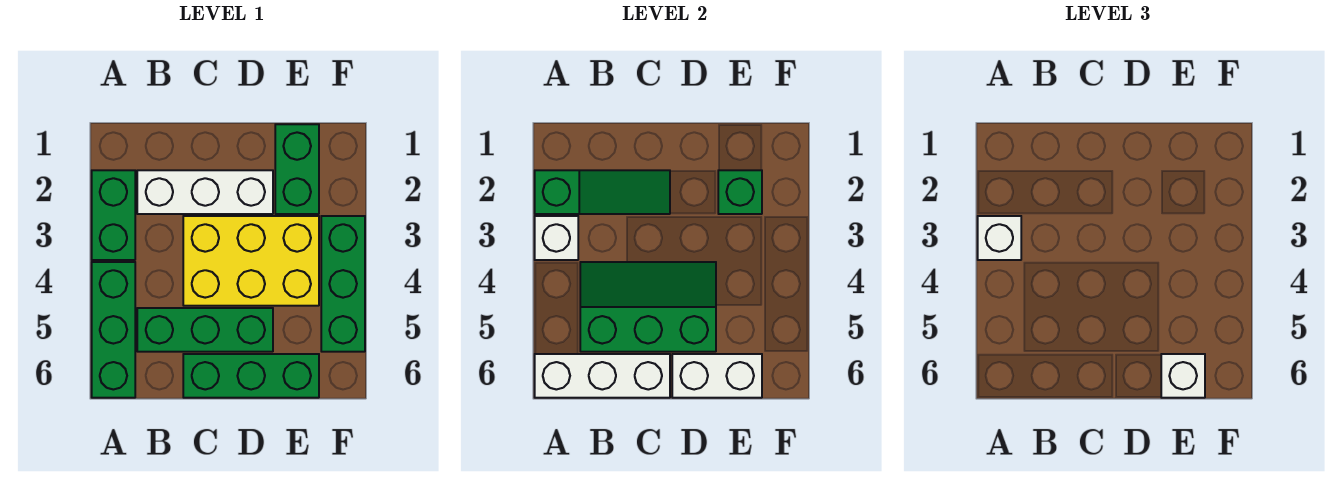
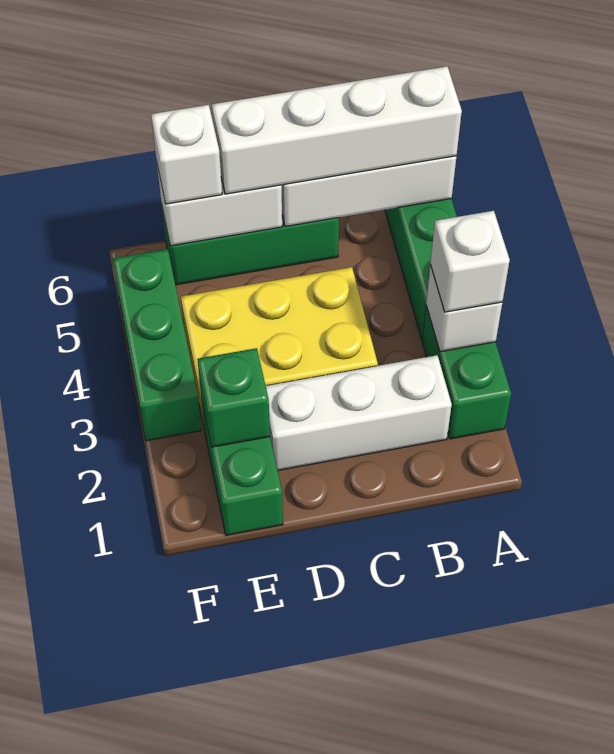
green 1x3 slope [535,170,670,214] -> none
none -> white 1x4 brick [212,66,462,194]
green 2x3 slope [580,262,716,352] -> none
green 1x3 brick [137,308,273,352] -> none

